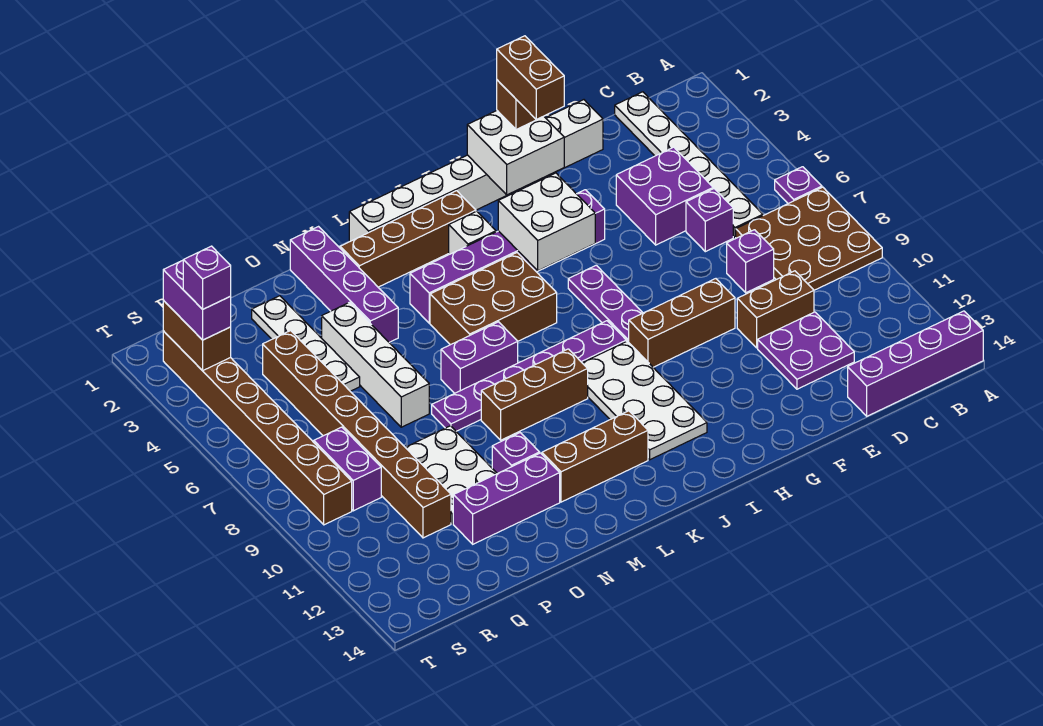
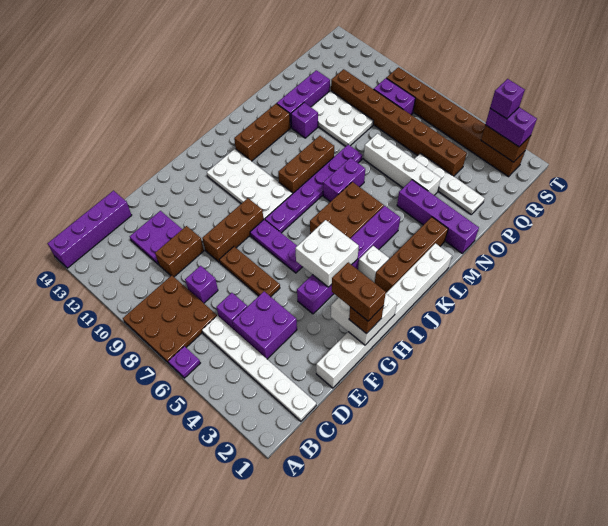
none -> brown 1x3 plate [219,247,280,297]

